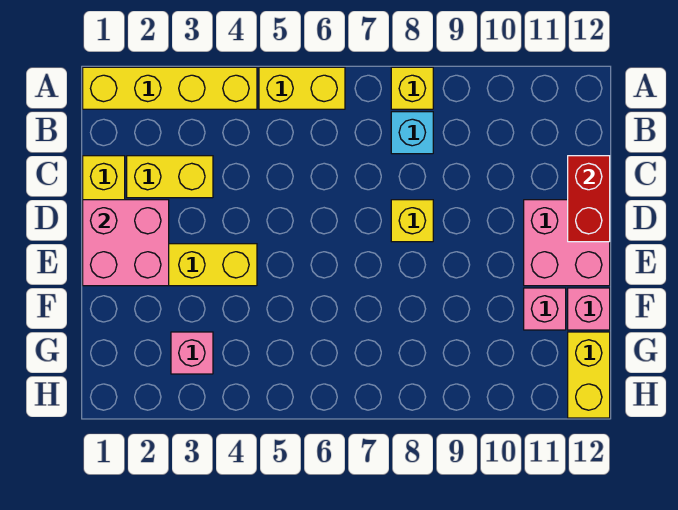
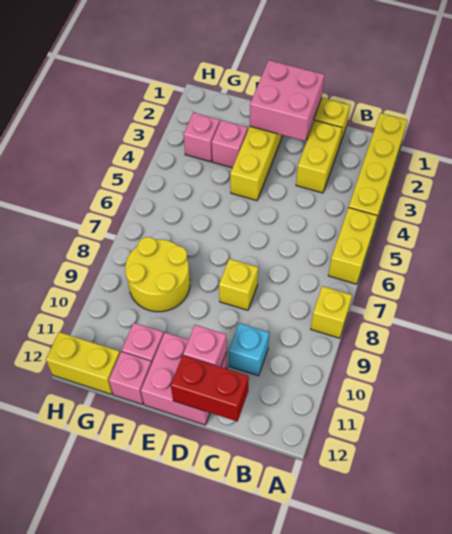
cyan 1x1 brick [391,112,433,154] -> cyan 1x1 brick moved to [229,323,269,376]
none -> pink 1x1 brick [183,325,227,367]
none -> pink 1x1 brick [212,120,248,168]
none -> yellow 2x2 round brick [125,237,190,312]

